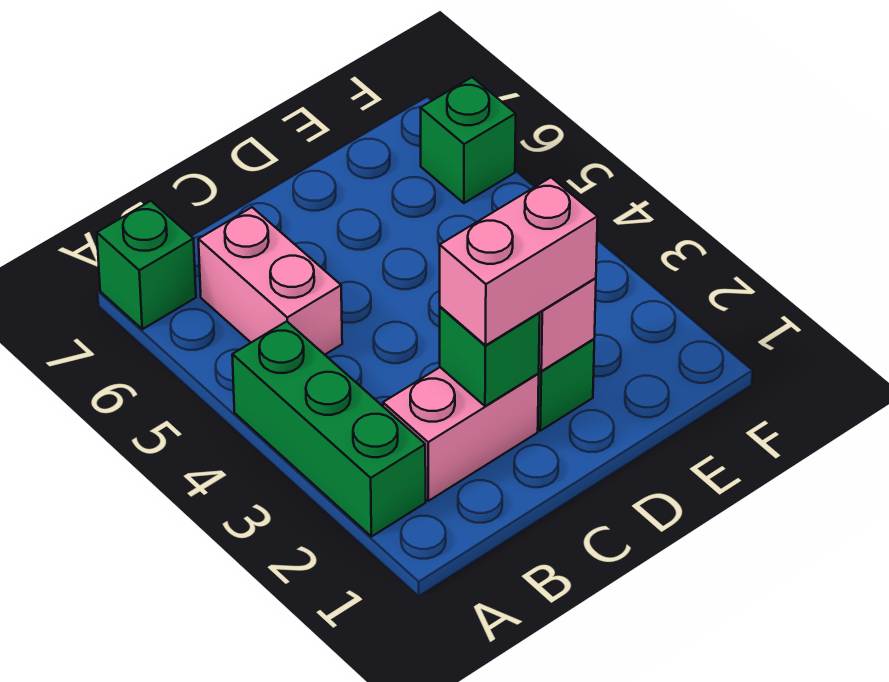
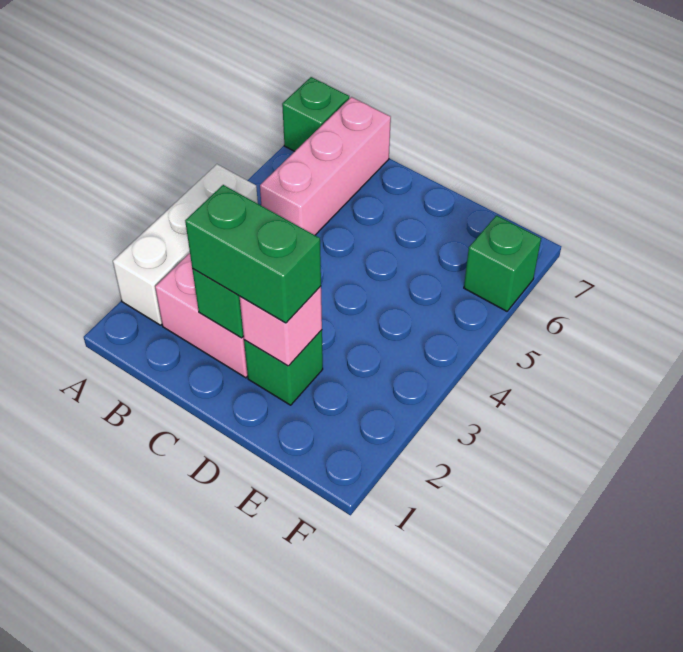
green 1x3 brick [232,321,426,537] -> white 1x3 brick [113,164,258,325]
pink 1x2 brick [198,207,342,355] -> pink 1x3 brick [260,97,391,235]
pink 1x2 brick [440,178,598,346] -> green 1x2 brick [185,185,321,323]

